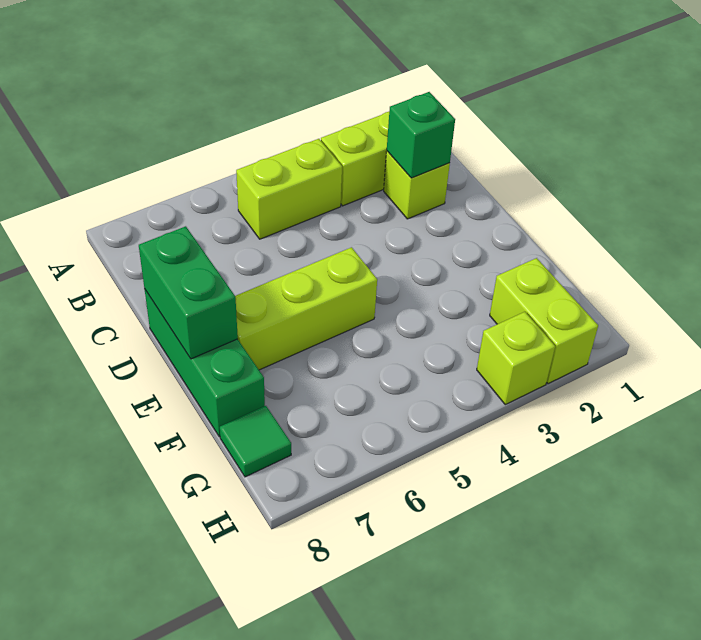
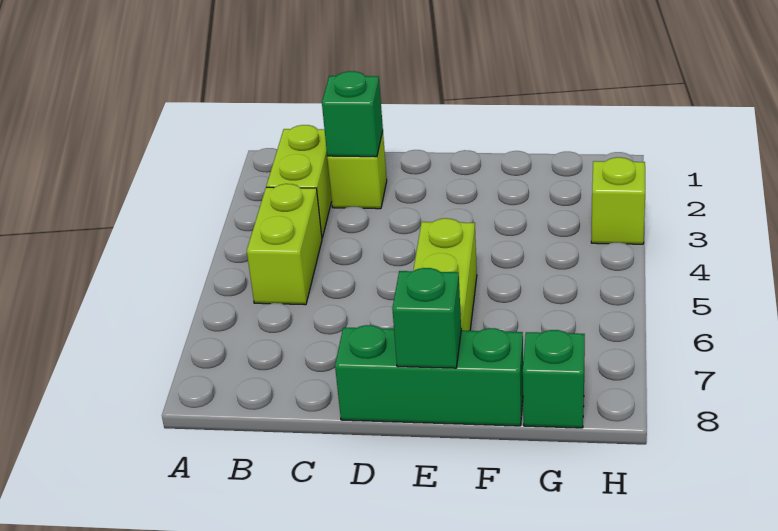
green 1x2 brick [139,226,238,359] -> green 1x1 brick [392,268,462,368]
lime 1x2 brick [490,258,598,384] -> none
green 1x1 tile [220,406,291,477] -> green 1x1 brick [523,330,585,428]

